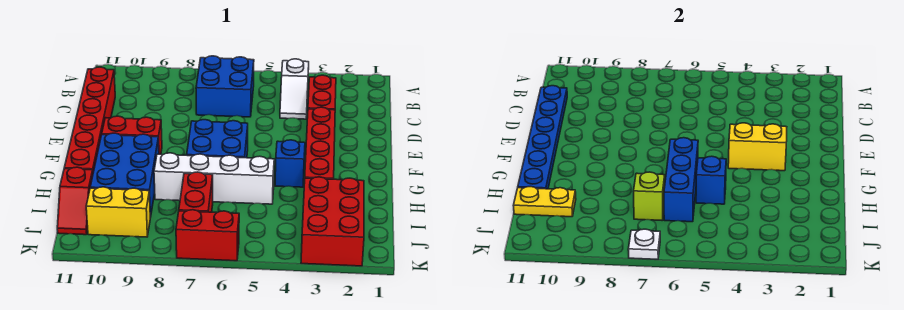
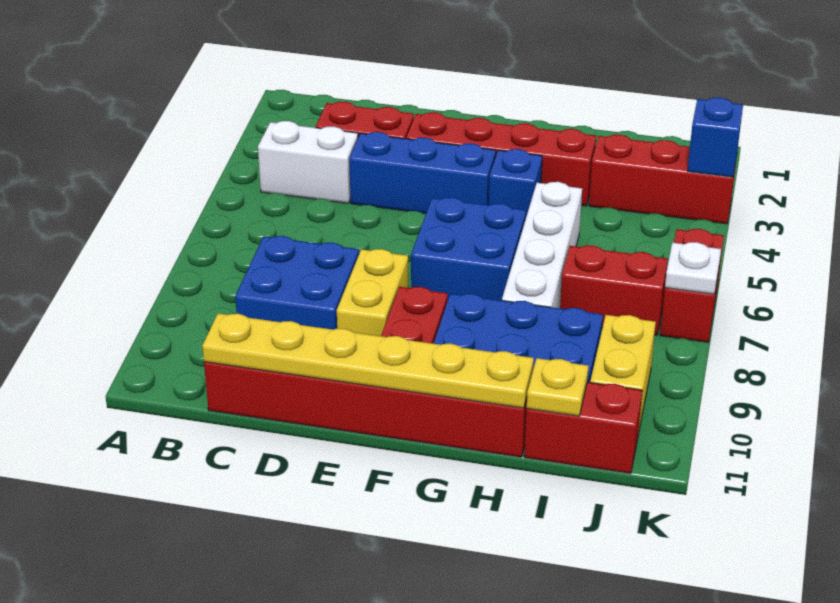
white 1x2 slope [280,59,309,119] -> white 1x2 brick [258,121,358,203]
blue 2x2 brick [196,56,254,117] -> blue 2x2 brick moved to [235,236,359,330]
blue 1x6 plate [518,86,567,189] -> yellow 1x6 plate [202,313,534,408]
yellow 1x2 brick [728,123,787,171] -> yellow 1x2 brick moved to [337,249,408,336]
blue 1x3 brick [664,138,698,222] -> blue 1x3 brick moved to [349,132,496,213]
blue 1x1 brick [696,156,726,204] -> blue 1x1 brick moved to [687,98,743,177]
red 2x3 brick [301,177,364,266] -> red 1x3 brick [589,135,737,224]
lime 1x1 brick [634,172,665,220] -> none
yellow 1x2 plate [513,187,576,217] -> yellow 1x1 plate [527,358,589,416]
red 1x2 slope [57,167,93,235] -> red 1x2 brick [524,382,642,474]

